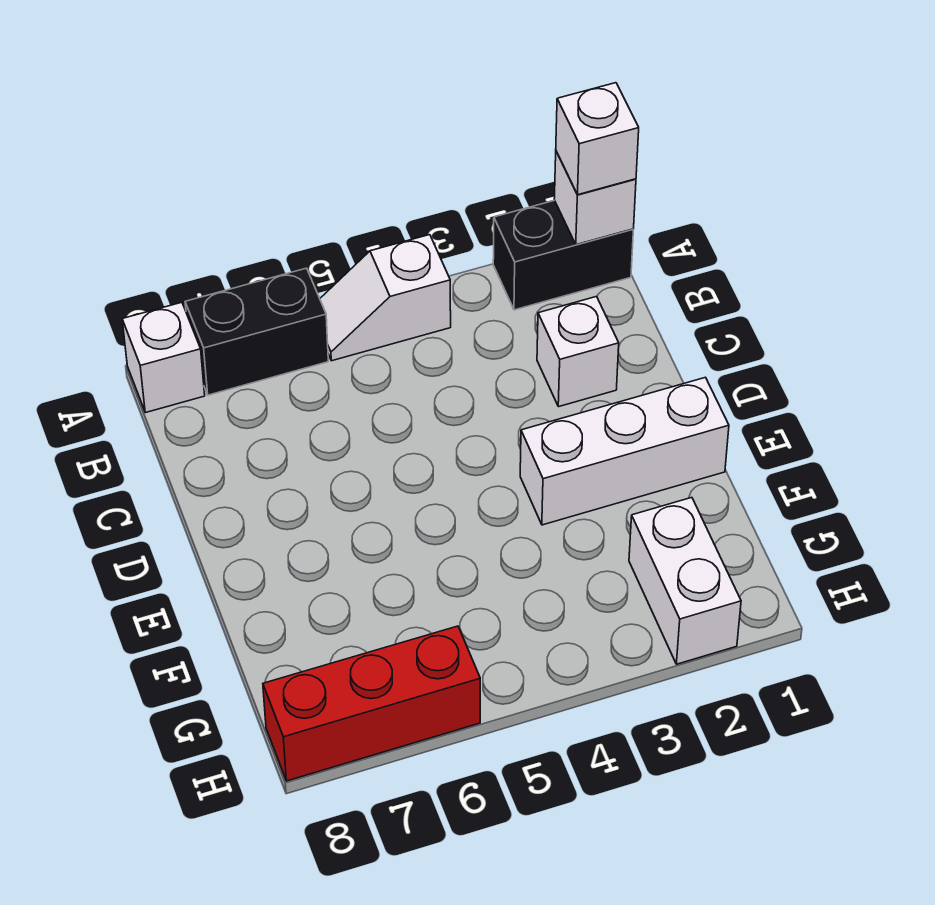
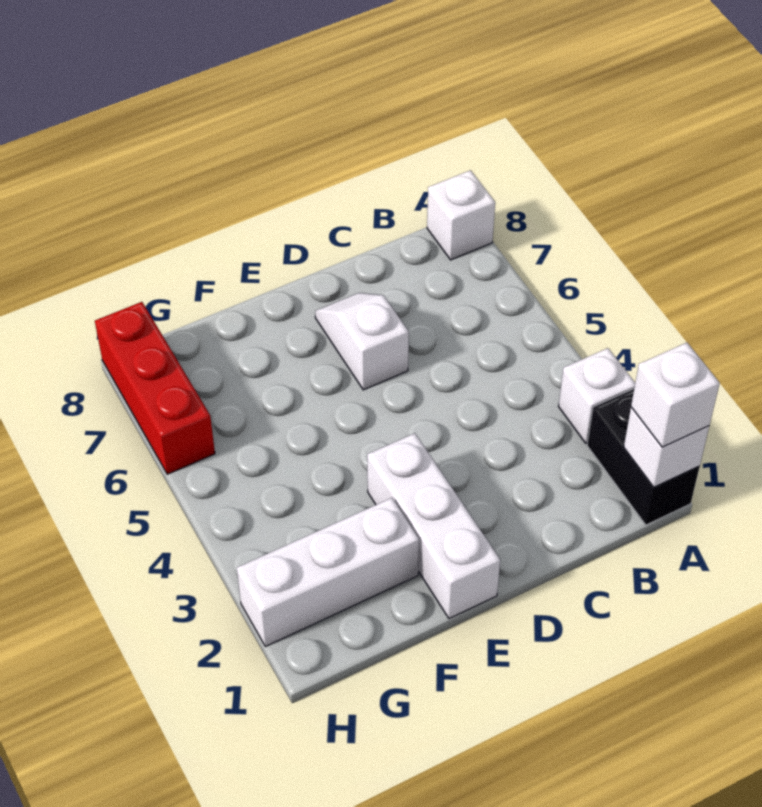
white 1x2 slope [320,235,451,361] -> white 1x2 slope moved to [315,293,409,390]
black 1x2 brick [185,268,328,395] -> none
white 1x1 brick [537,297,619,407] -> white 1x1 brick moved to [559,348,635,443]
white 1x2 brick [629,498,741,664] -> white 1x3 brick [237,498,419,647]

